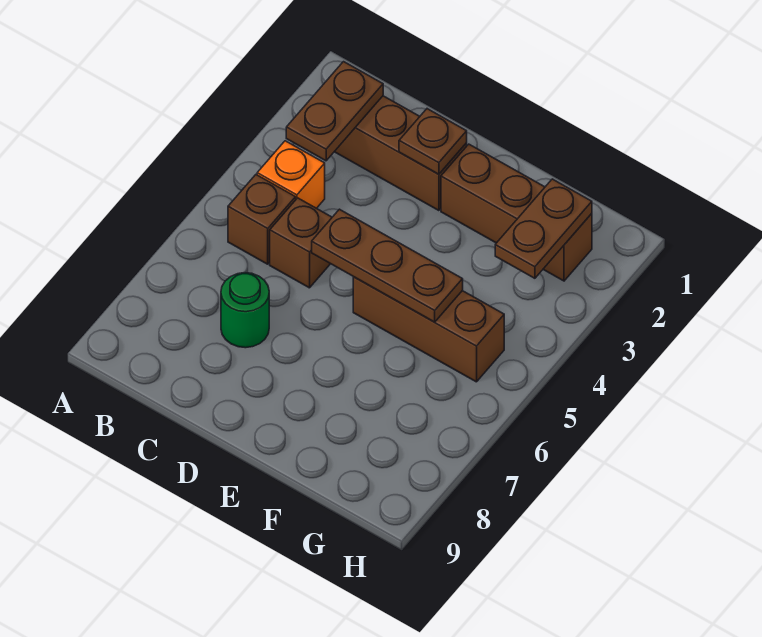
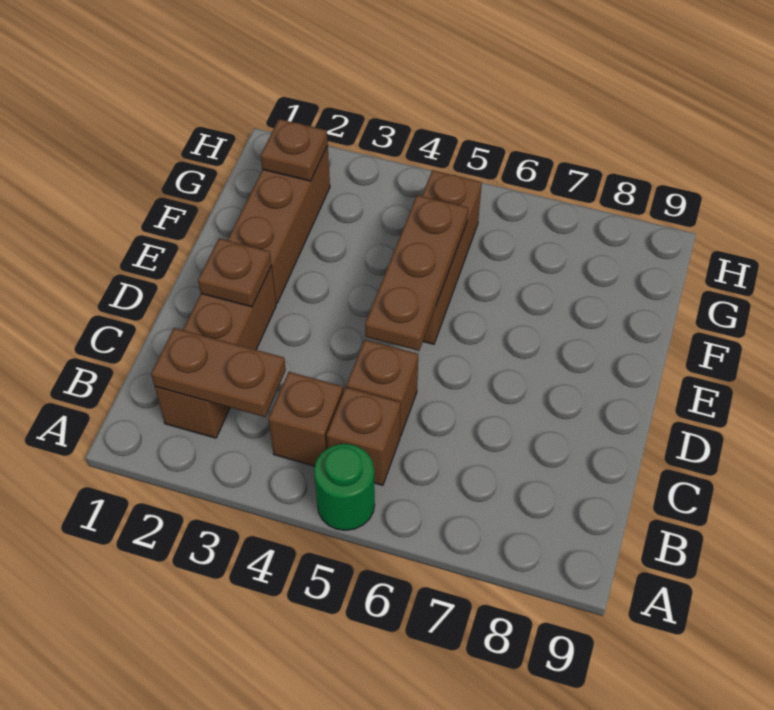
orange 1x1 brick [257,141,325,208] -> brown 1x1 brick [268,372,343,466]
green 1x1 round brick [221,273,269,348] -> green 1x1 round brick moved to [314,444,375,530]
brown 1x2 plate [495,179,592,278] -> brown 1x1 plate [261,119,328,181]

